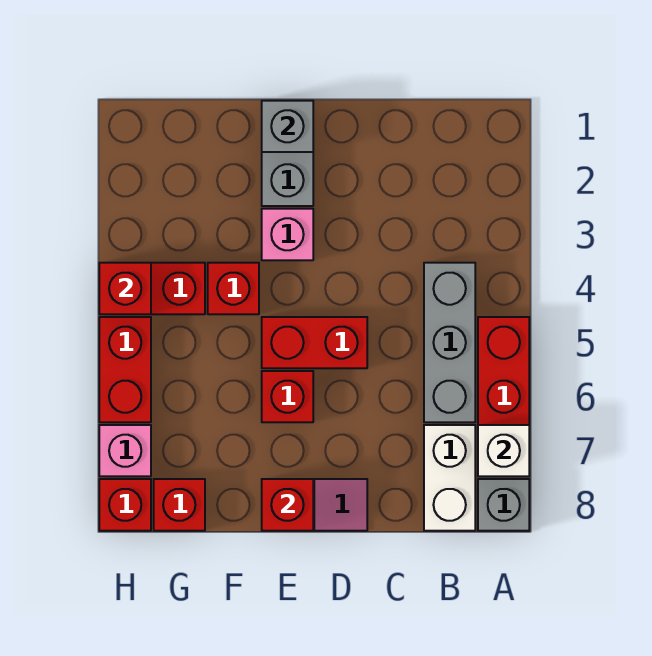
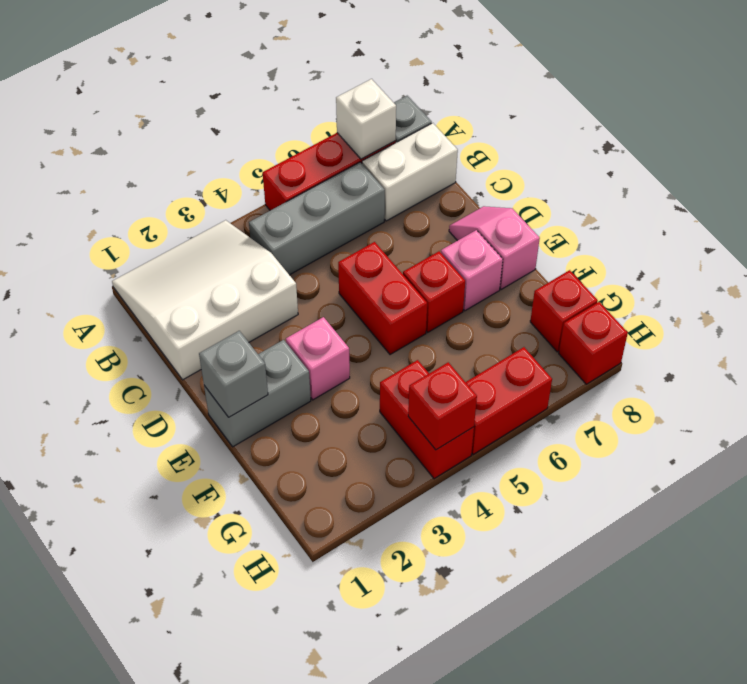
none -> white 3x3 slope [112,220,298,380]
red 1x1 brick [262,479,313,531] -> none
red 1x1 brick [208,263,259,314] -> none
pink 1x1 brick [99,425,151,476] -> pink 1x1 brick moved to [441,230,503,311]

